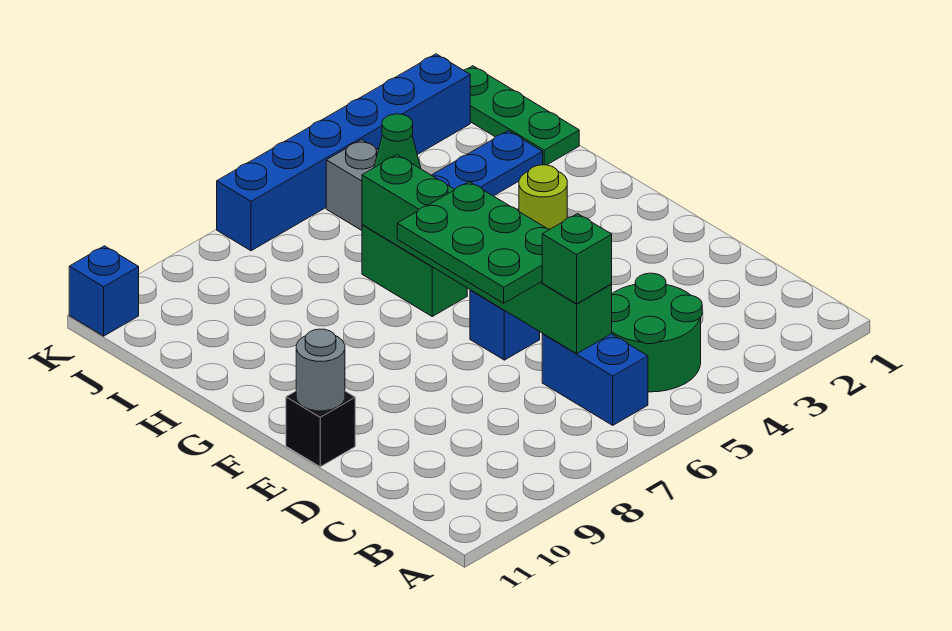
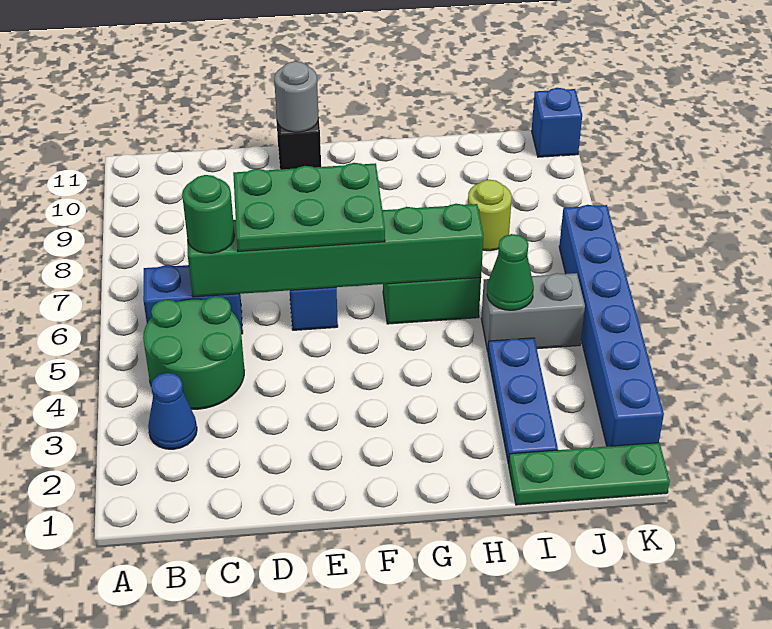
none -> blue 1x1 cone [148,373,197,449]
green 1x1 brick [542,214,612,304] -> green 1x1 round brick [182,175,235,253]
lime 1x1 round brick [519,165,567,229] -> lime 1x1 round brick moved to [468,180,512,251]

